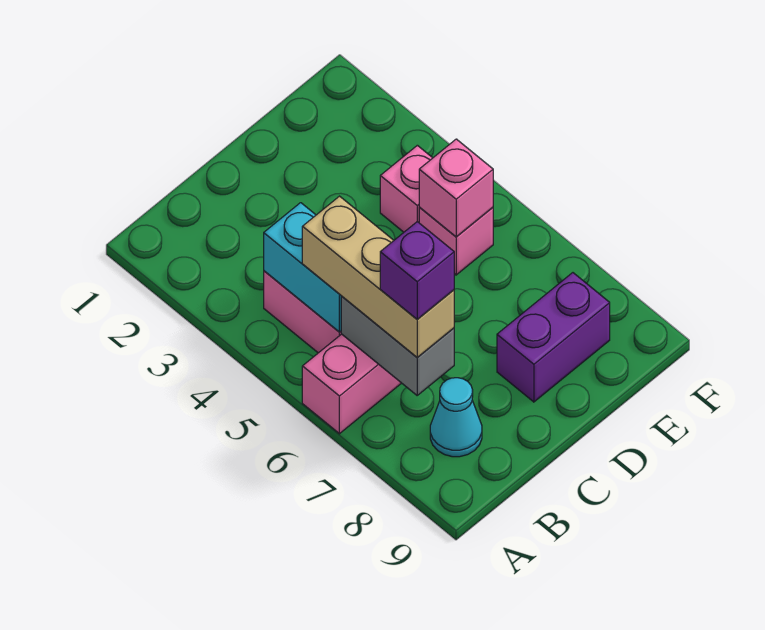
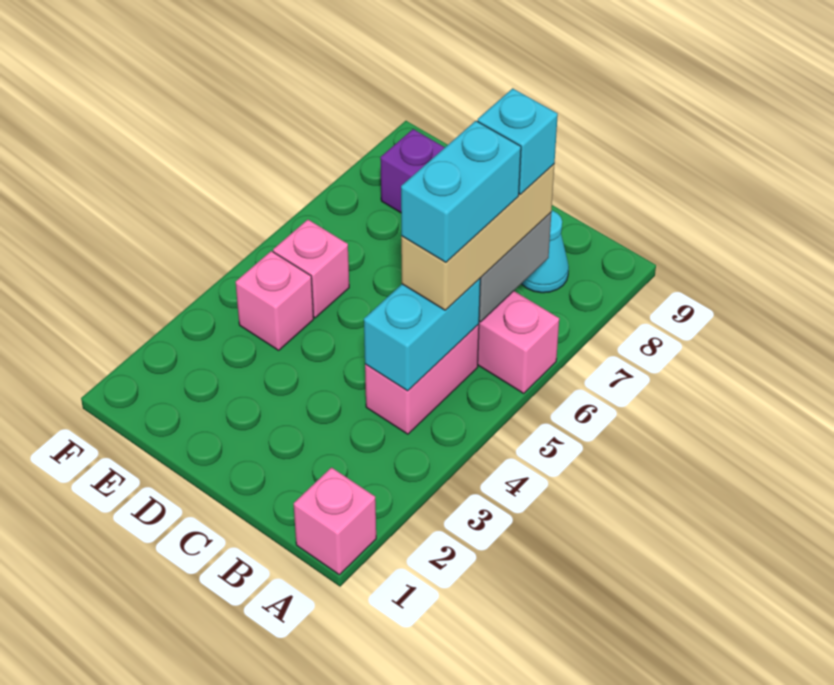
none -> cyan 1x2 brick [401,121,521,262]
purple 1x1 brick [380,222,454,319] -> cyan 1x1 brick [477,88,558,195]
pink 1x1 brick [419,139,493,237] -> pink 1x1 brick moved to [294,468,376,575]

